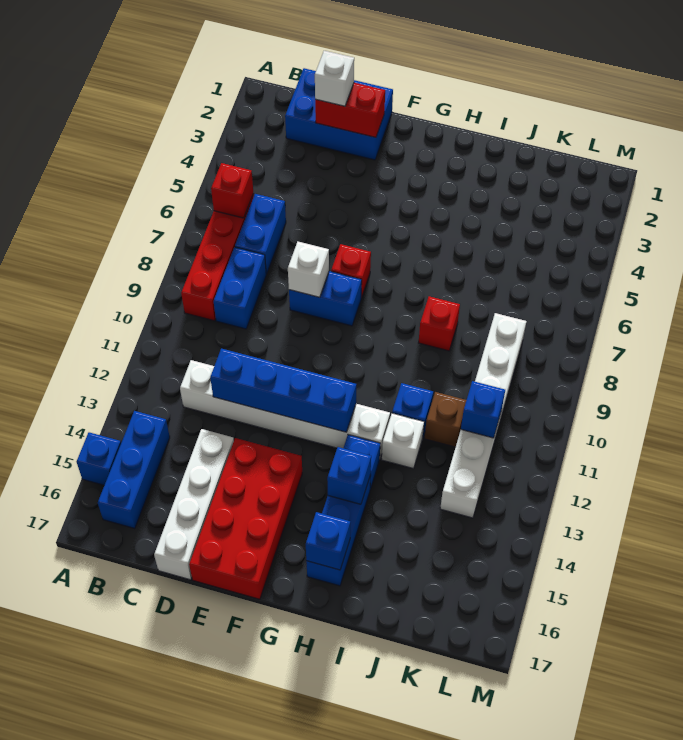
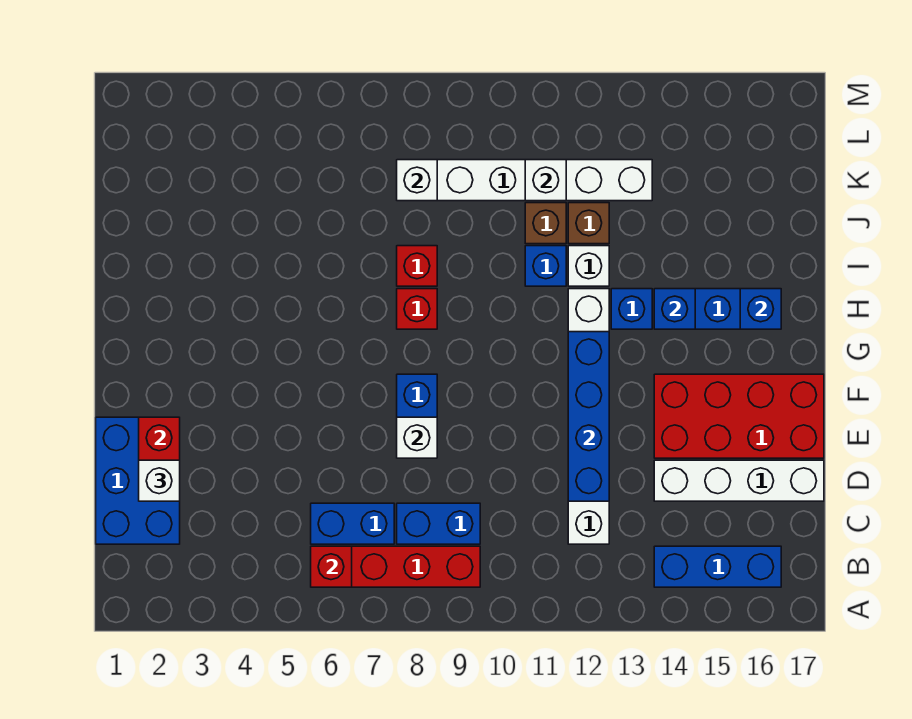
blue 1x1 brick [77,432,121,485] -> none
red 1x1 brick [331,244,371,298] -> red 1x1 brick moved to [397,289,437,329]
none -> brown 1x1 brick [568,203,609,244]
none -> white 1x1 brick [397,160,437,201]
blue 1x1 brick [461,381,505,438] -> white 1x1 brick [525,160,566,201]

